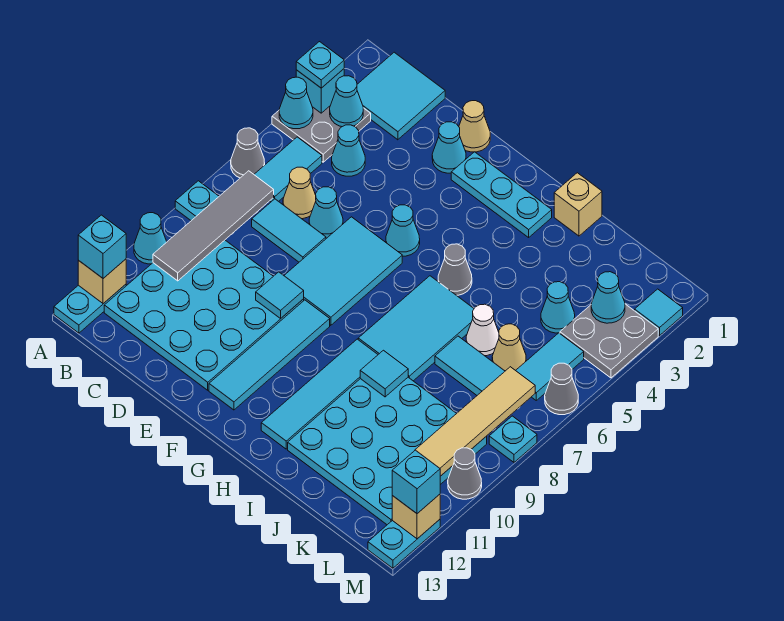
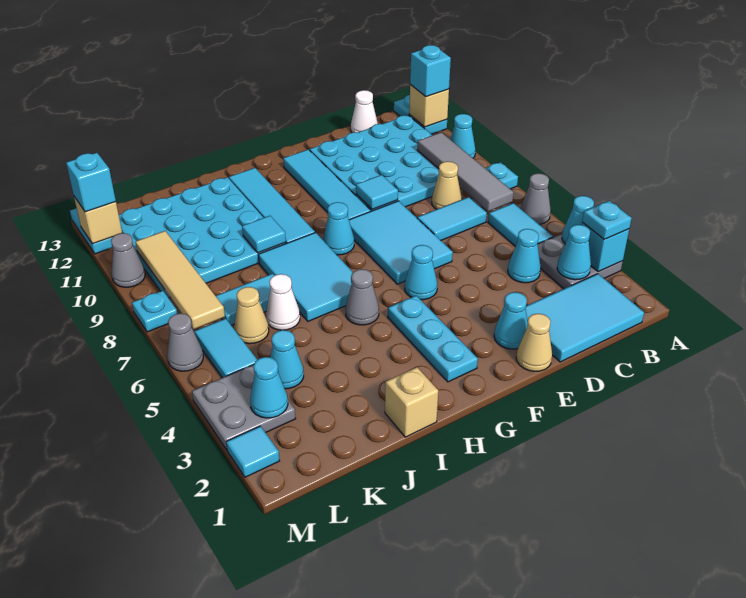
cyan 2x2 tile [357,52,445,140] -> cyan 2x3 tile [526,274,644,362]
tan 1x1 cone [283,167,316,219] -> tan 1x1 cone moved to [432,161,462,209]
none -> white 1x1 cone [351,90,378,133]
cyan 1x1 cone [309,187,343,238] -> cyan 1x1 cone moved to [323,202,354,255]
cyan 1x3 plate [451,152,552,237] -> cyan 1x3 plate turned to [388,296,478,382]

